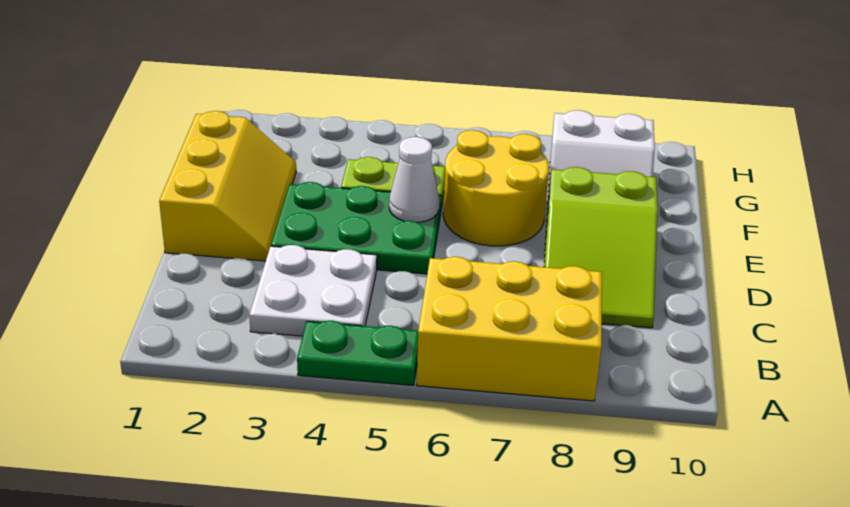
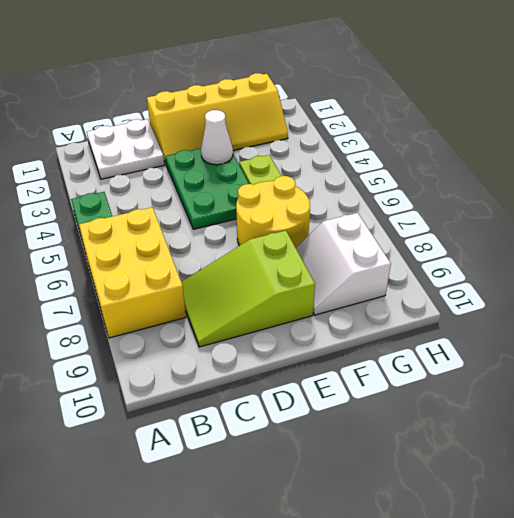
white 2x2 plate [249,245,377,336] -> white 2x2 plate moved to [87,119,164,179]
yellow 2x3 slope [159,111,296,261] -> yellow 2x4 slope [147,73,288,164]
white 1x1 cone [389,137,440,222] -> white 1x1 cone moved to [201,110,233,165]

